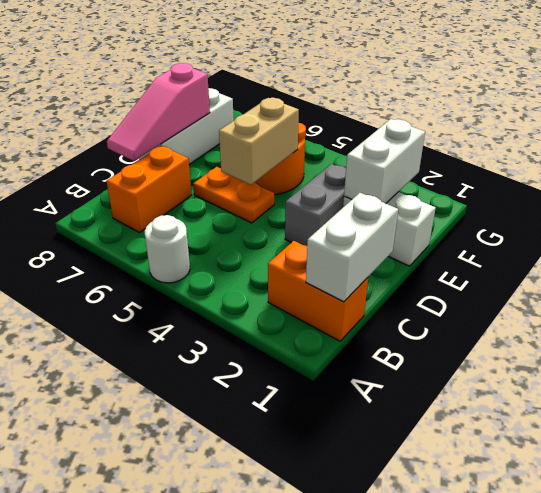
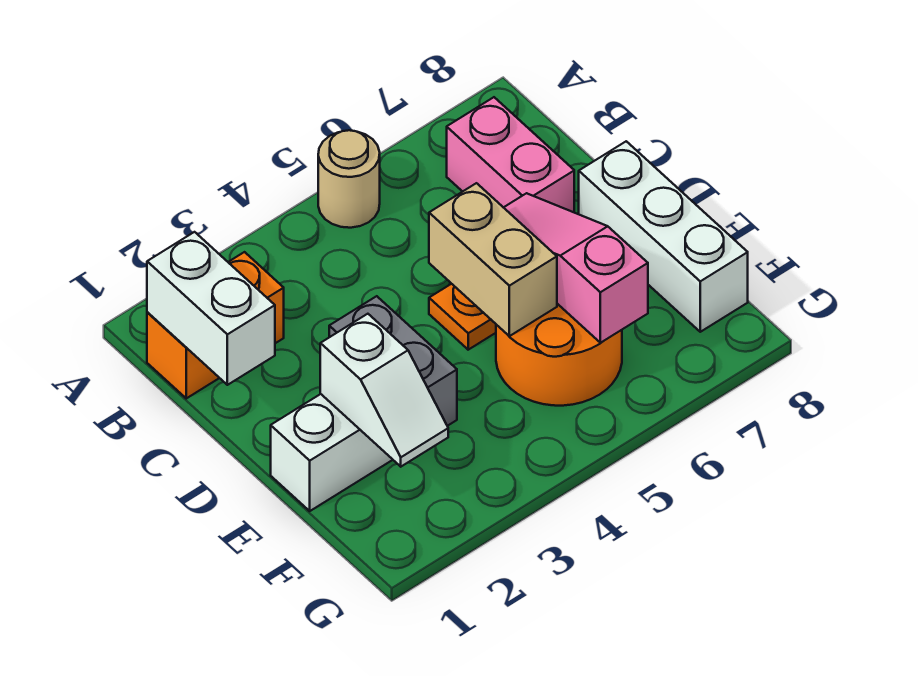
white 1x1 round brick [145,215,190,283] -> tan 1x1 round brick [318,130,380,228]
orange 1x2 brick [107,146,192,233] -> pink 1x2 brick [447,97,574,212]
pink 1x3 slope [107,63,210,161] -> pink 1x3 slope moved to [503,193,648,343]
white 1x2 brick [344,119,425,203] -> white 1x2 slope [320,314,448,467]

